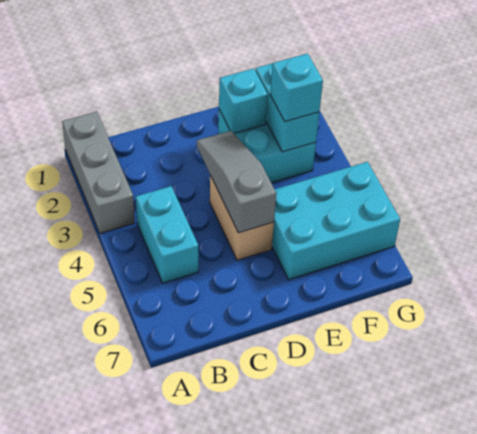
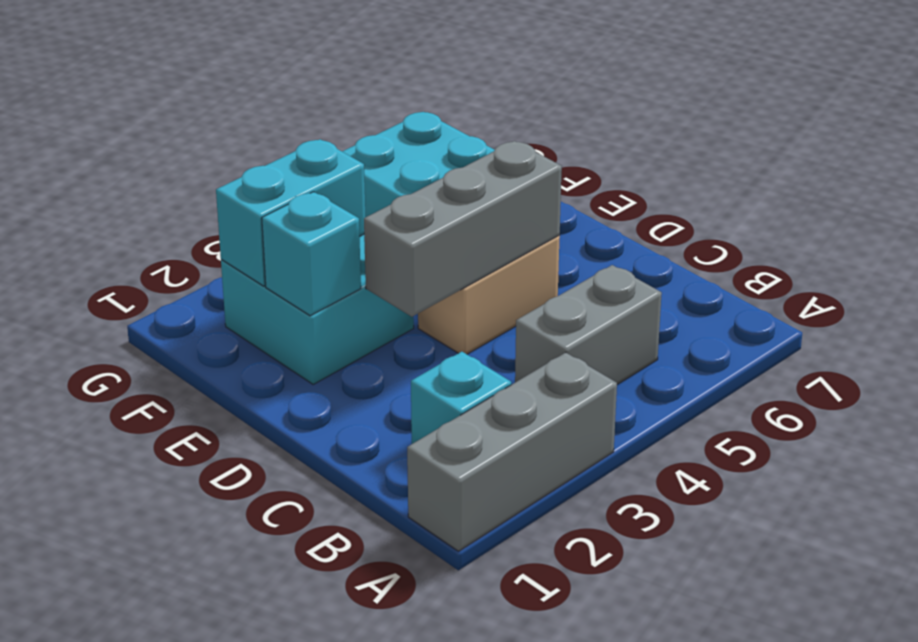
cyan 1x2 brick [136,186,198,283] -> grey 1x2 brick [515,265,662,385]
grey 1x3 slope [197,131,276,233] -> grey 1x3 brick [364,141,562,317]
cyan 1x1 brick [270,54,323,122] -> cyan 1x1 brick moved to [411,352,511,444]

